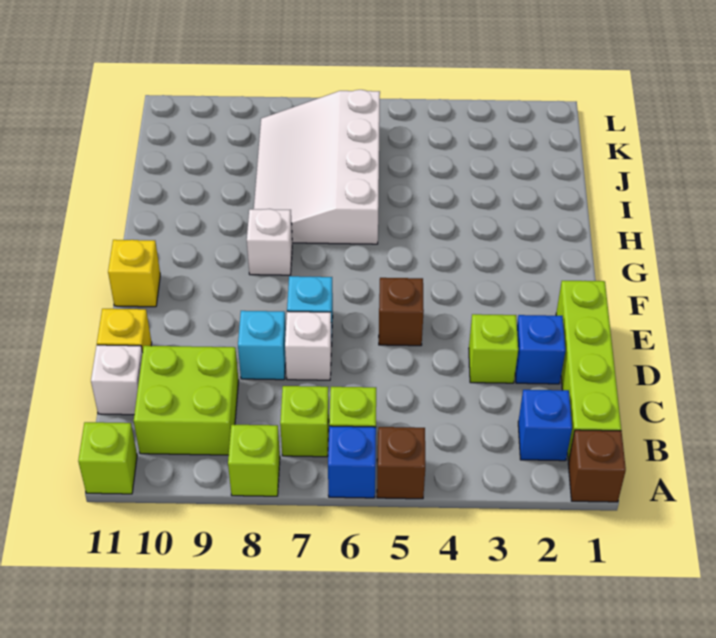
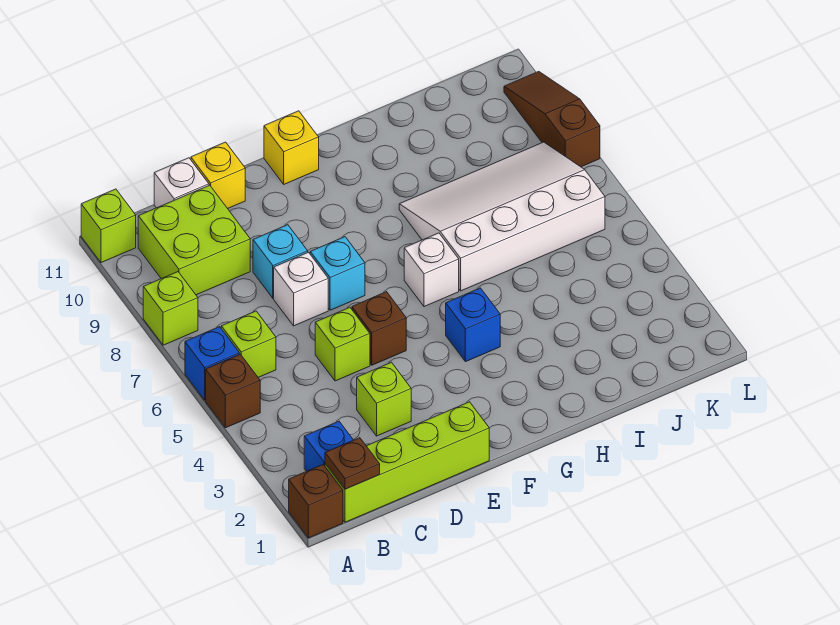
none -> brown 1x1 plate [325,438,380,489]
lime 1x1 brick [280,386,329,457] -> lime 1x1 brick moved to [315,307,370,381]
blue 1x1 brick [515,315,565,384] -> blue 1x1 brick moved to [446,288,500,362]
white 1x1 brick [247,209,292,275] -> white 1x1 brick moved to [404,233,459,307]
none -> brown 1x3 slope [504,72,600,167]

